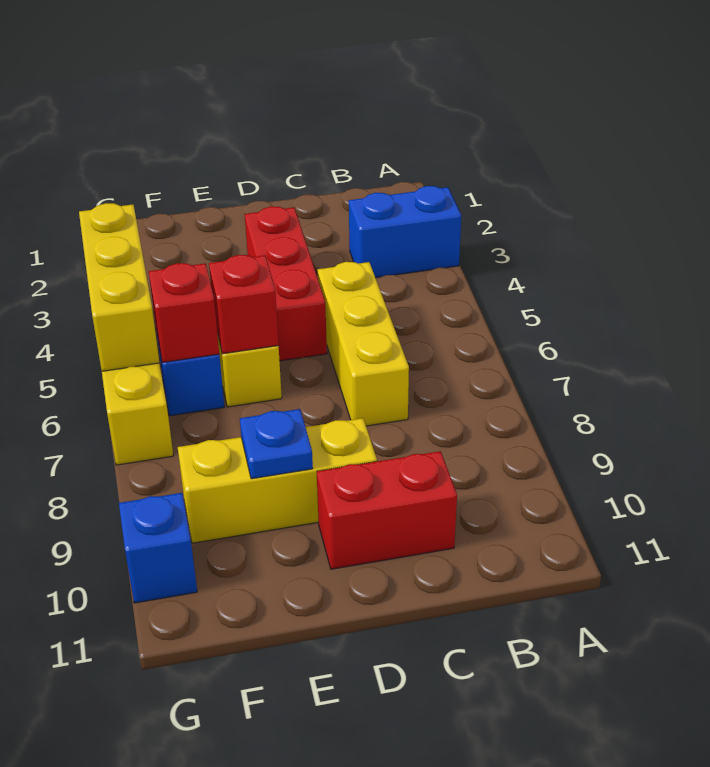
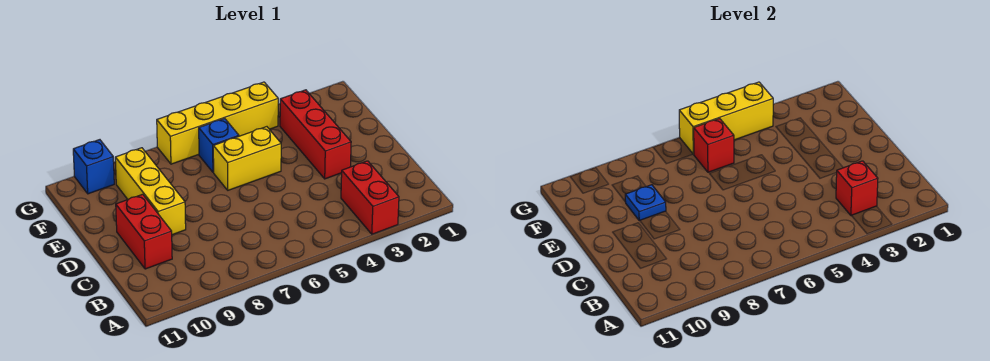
blue 1x2 brick [349,186,461,278] -> red 1x2 brick [341,161,399,234]
yellow 1x3 brick [318,262,409,426] -> none
red 1x3 brick [245,206,327,361] -> red 1x3 brick turned to [280,90,351,179]
red 1x1 brick [209,255,279,354] -> red 1x1 brick moved to [836,161,878,216]

